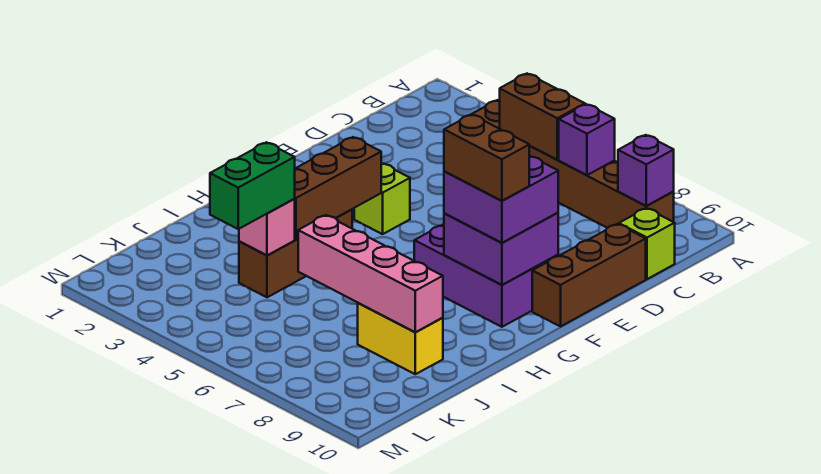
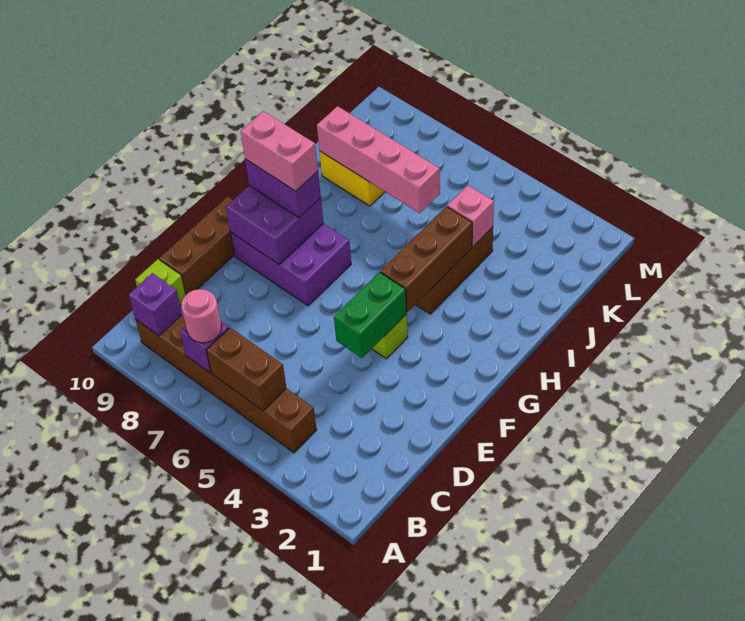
none -> pink 1x1 round brick [181,289,221,343]
purple 2x2 brick [444,156,558,243] -> purple 1x2 brick [245,159,321,218]
brown 1x2 brick [444,114,529,201] -> pink 1x2 brick [241,111,318,191]
green 1x2 brick [210,142,295,229] -> green 1x2 brick moved to [334,272,407,358]

